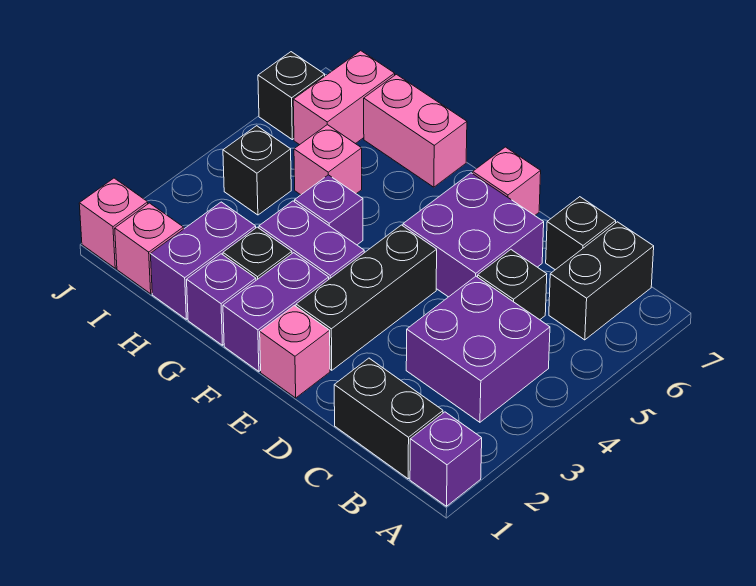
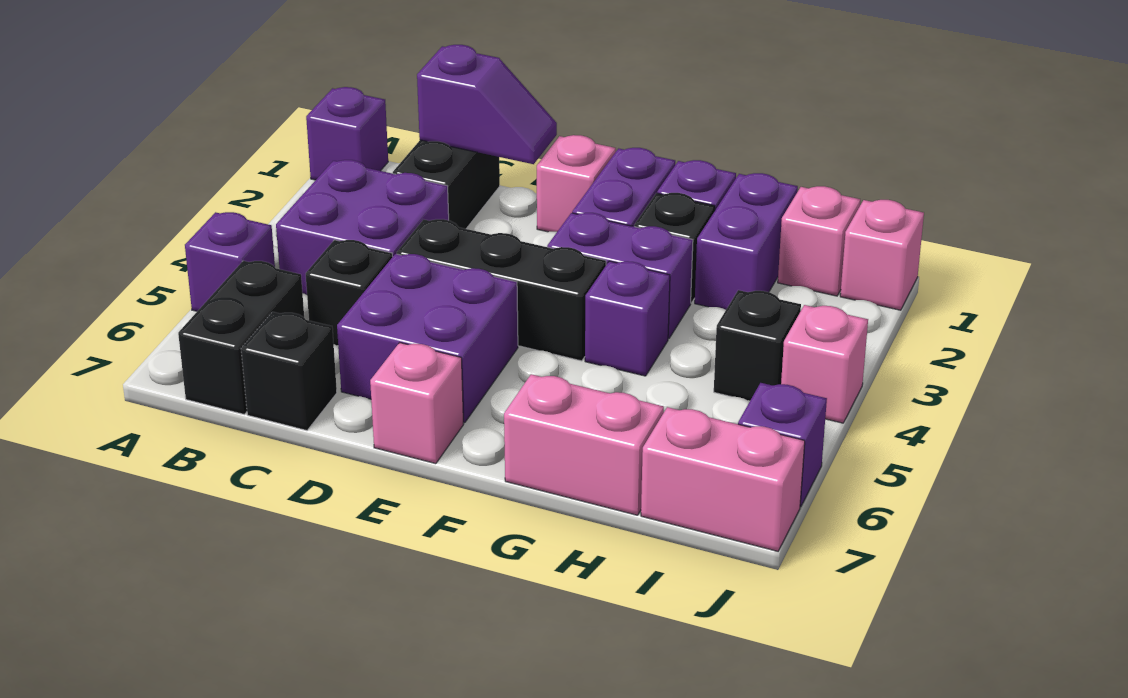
none -> purple 1x1 brick [185,212,275,311]
black 1x2 brick [334,358,443,479] -> black 1x2 brick turned to [393,140,500,229]
none -> purple 1x2 slope [417,45,557,164]
black 1x3 brick [296,225,437,370] -> black 1x3 brick turned to [397,219,606,361]
pink 1x1 brick [294,125,362,195] -> pink 1x1 brick moved to [781,305,868,423]
pink 1x2 brick [293,51,395,145] -> pink 1x2 brick turned to [641,407,805,551]
black 1x1 brick [258,52,325,140] -> purple 1x1 brick [738,383,827,507]

